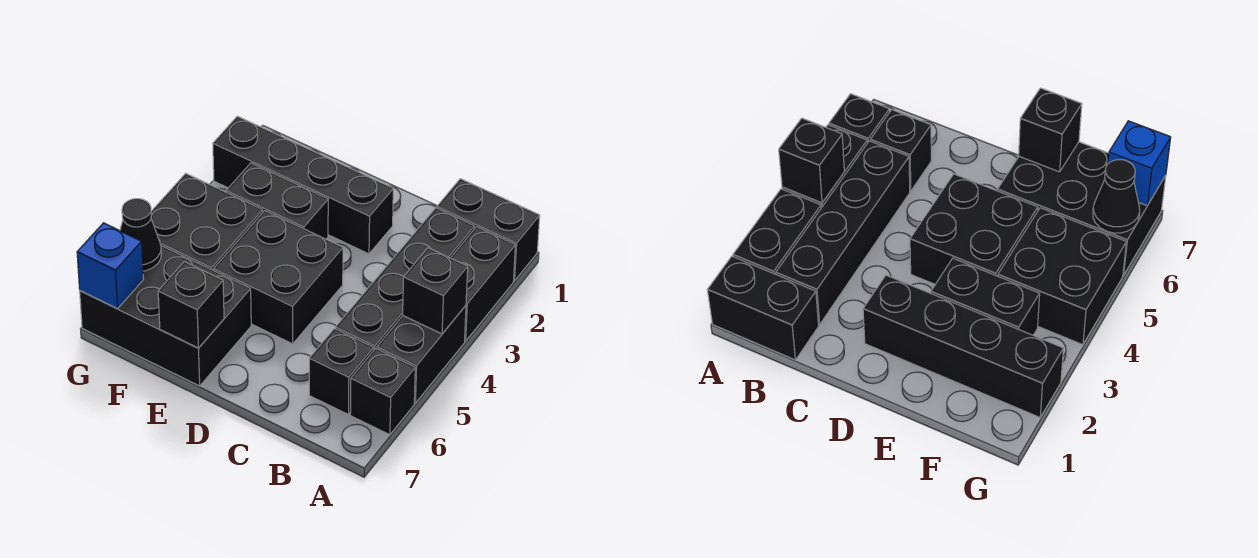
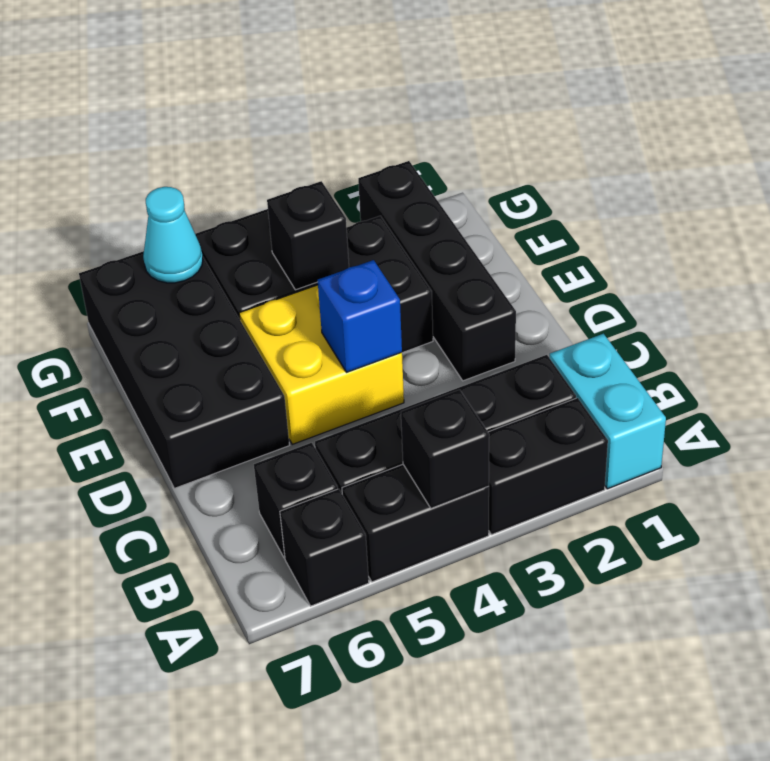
black 1x2 brick [437,179,540,281] -> cyan 1x2 brick [550,334,666,489]
black 2x2 brick [214,211,343,344] -> yellow 2x2 brick [239,285,404,444]
black 2x3 brick [80,246,251,386] -> black 2x4 brick [79,251,289,488]
black 1x1 brick [158,262,224,348] -> black 1x1 brick moved to [267,181,349,290]
black 1x1 cone [120,199,162,271] -> cyan 1x1 cone [143,187,203,283]
blue 1x1 brick [77,223,143,309] -> blue 1x1 brick moved to [318,260,402,372]

